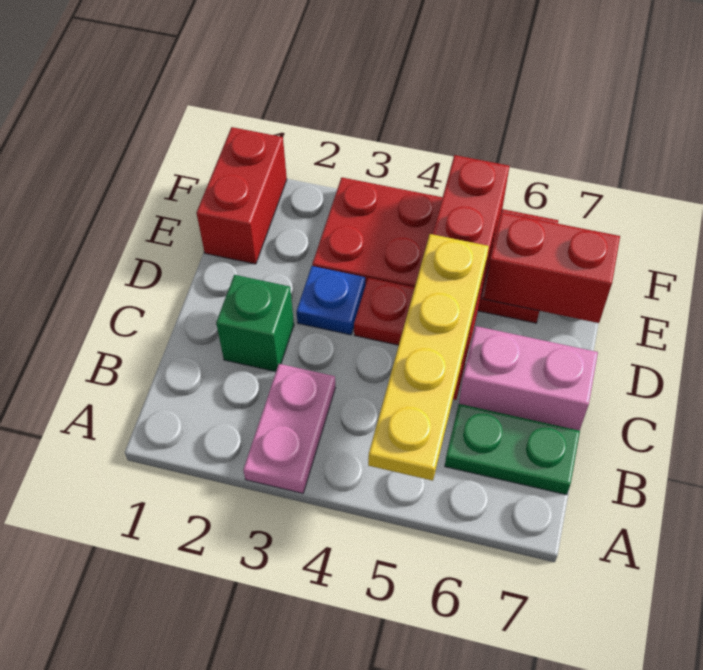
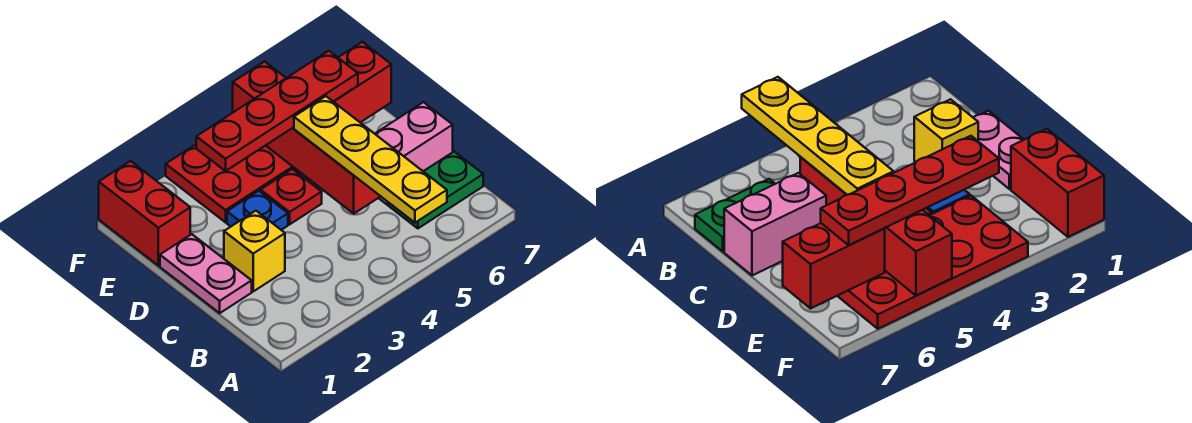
pink 1x2 plate [243,364,336,493] -> pink 1x2 plate moved to [160,234,252,313]
green 1x1 brick [216,275,294,372] -> yellow 1x1 brick [224,211,285,291]
none -> red 1x4 plate [196,51,358,171]

